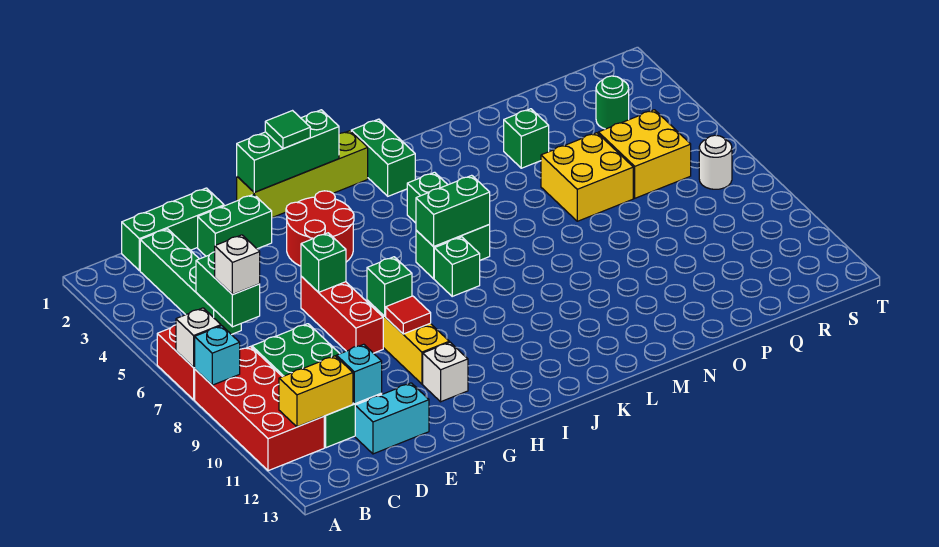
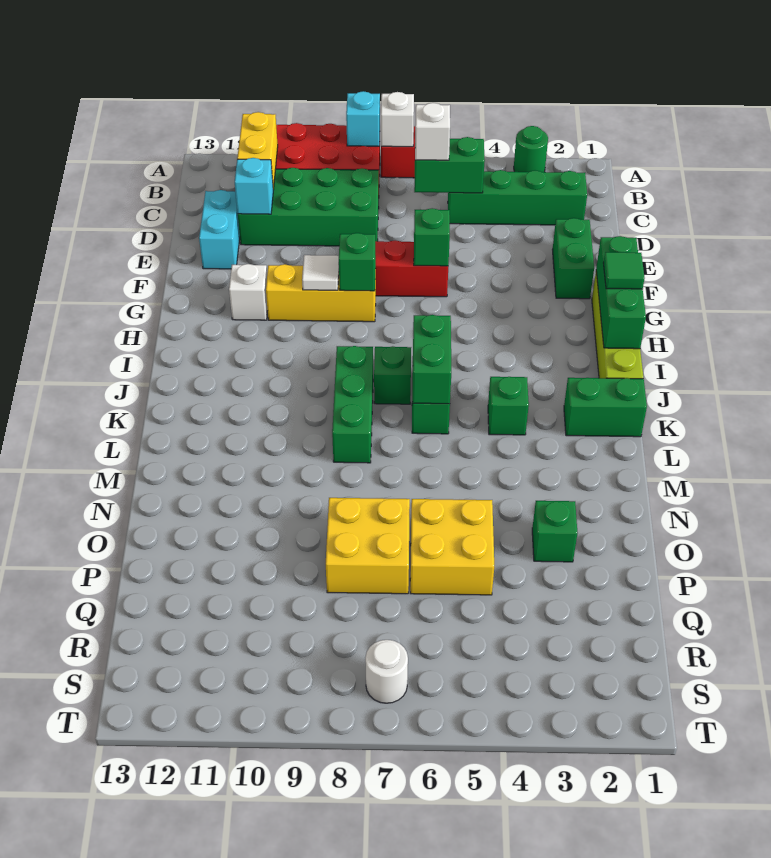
green 1x3 brick [122,188,224,271] -> green 1x3 brick moved to [332,346,373,463]
red 2x2 round brick [286,191,354,266] -> none
red 1x1 tile [386,296,431,334] -> white 1x1 tile [302,255,339,290]
yellow 2x2 brick [598,110,691,198] -> yellow 2x2 brick moved to [326,498,410,594]
green 1x1 round brick [596,76,629,129] -> green 1x1 round brick moved to [514,126,548,172]

